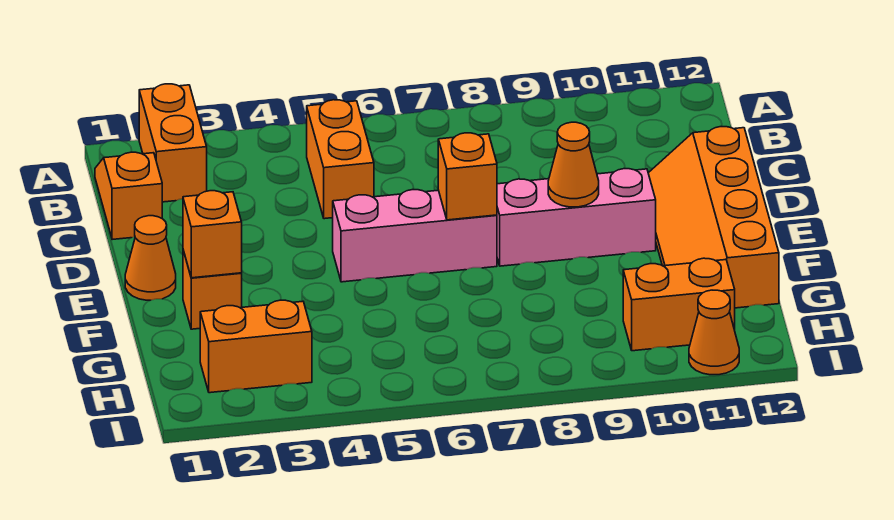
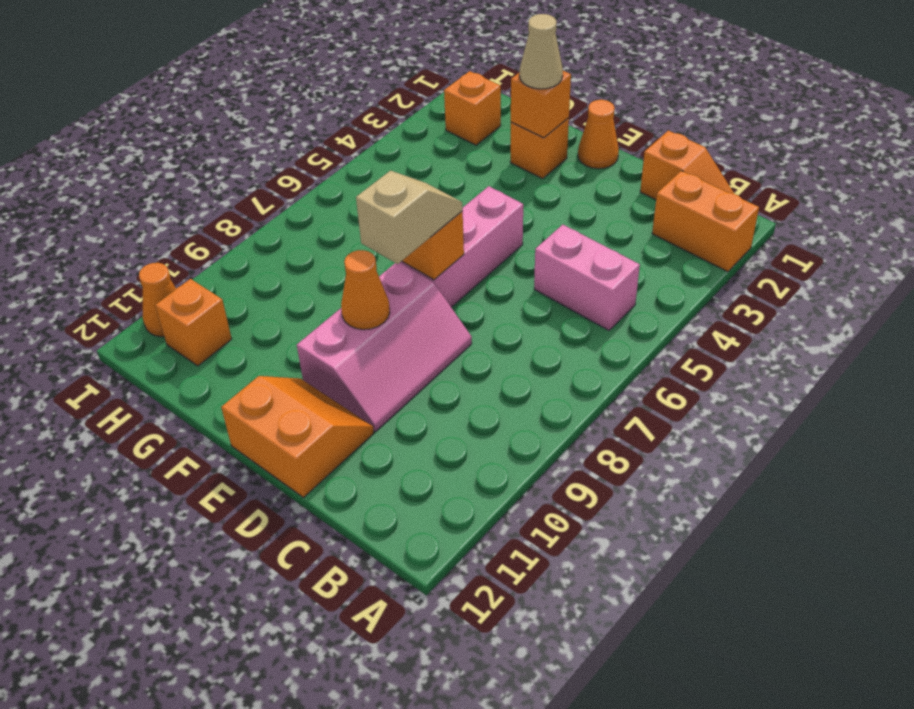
orange 1x2 brick [307,100,374,219] -> pink 1x2 brick [534,225,640,330]
orange 2x4 slope [648,127,779,308] -> orange 2x2 slope [221,376,374,498]
none -> tan 1x2 slope [356,171,463,264]
none -> tan 1x1 cone [520,14,563,89]
orange 1x2 brick [200,300,312,393] -> orange 1x1 brick [444,71,501,145]
orange 1x2 brick [623,258,735,351] -> orange 1x1 brick [155,279,232,366]

